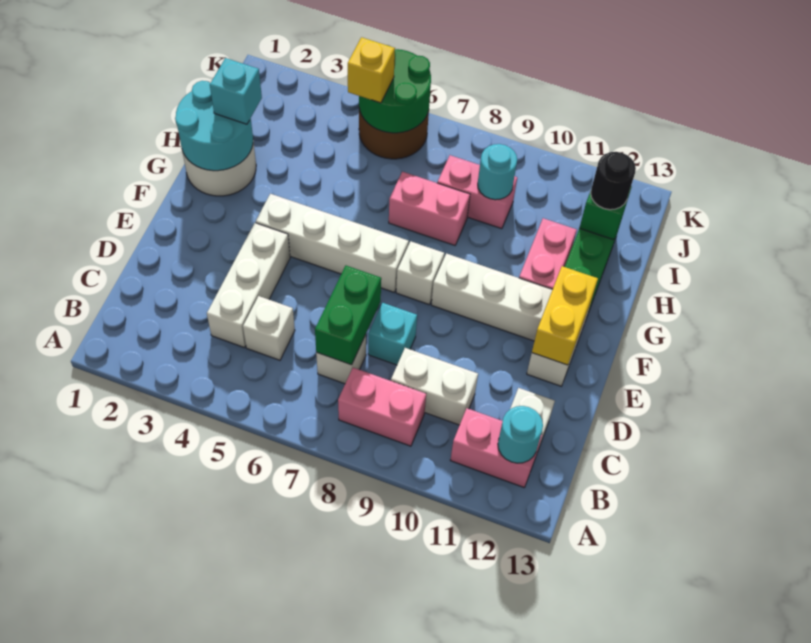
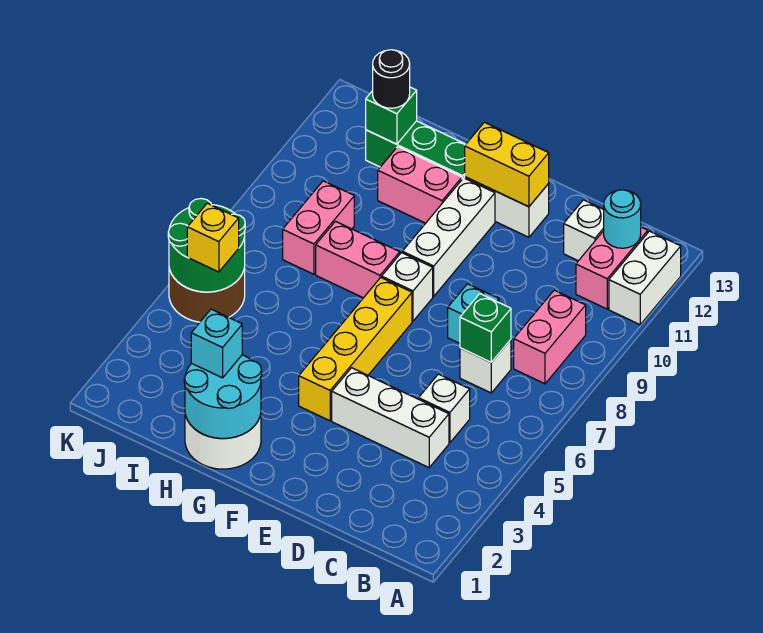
green 1x2 brick [315,266,381,365] -> green 1x1 brick [460,294,511,362]
white 1x2 brick [391,348,478,425] -> white 1x2 brick moved to [609,231,681,325]
white 1x4 brick [256,194,409,292] -> yellow 1x4 brick [299,278,412,421]
pink 1x2 brick [389,172,470,245] -> pink 1x2 brick turned to [316,221,400,298]
cyan 1x1 round brick [478,144,517,200] -> none

